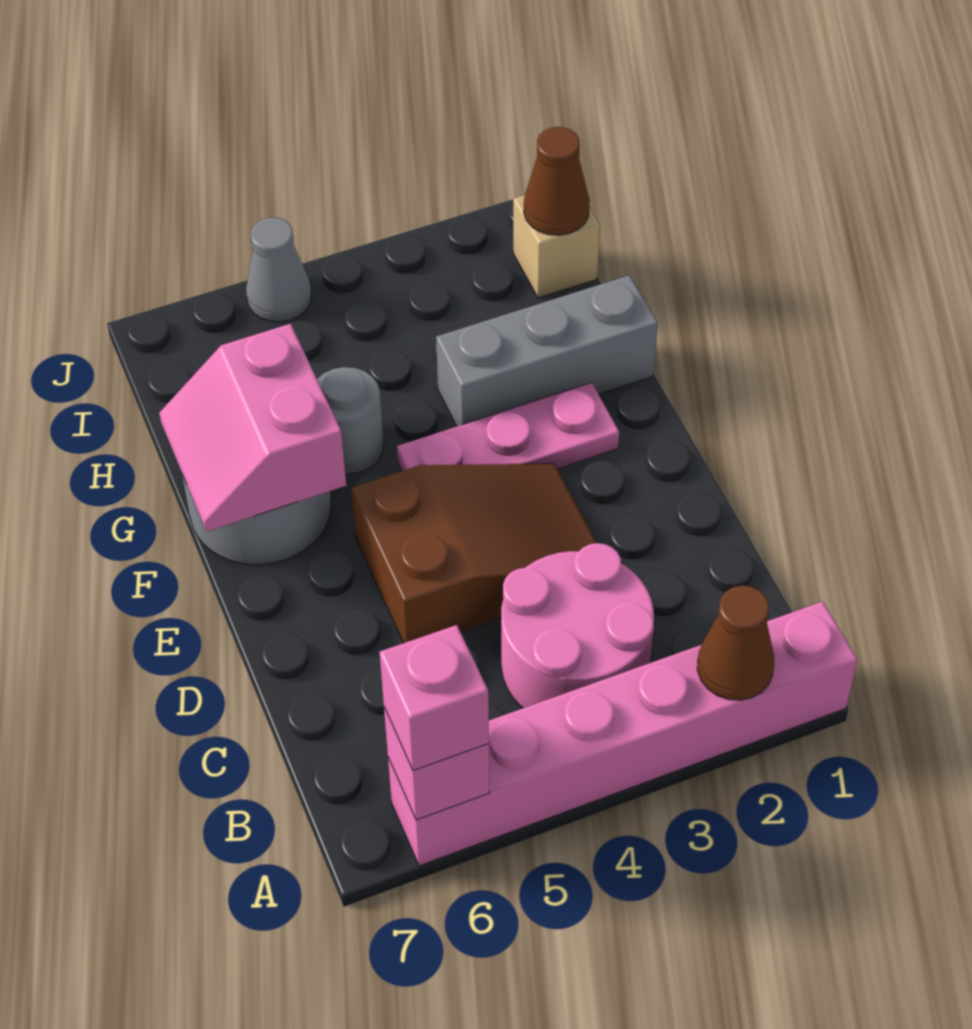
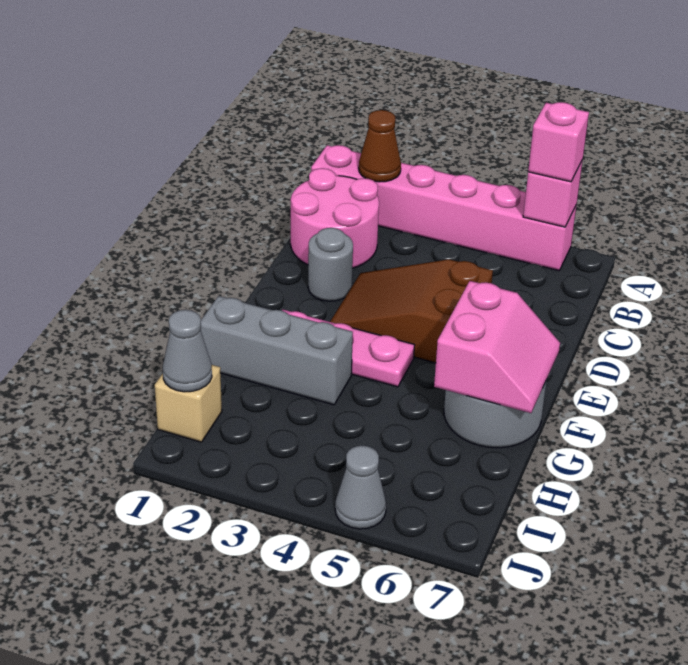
pink 2x2 round brick [501,543,654,708] -> pink 2x2 round brick moved to [291,168,379,268]
grey 1x1 round brick [317,367,384,474] -> grey 1x1 round brick moved to [308,228,353,301]
brown 1x1 cone [524,127,590,235] -> grey 1x1 cone [163,310,212,392]

